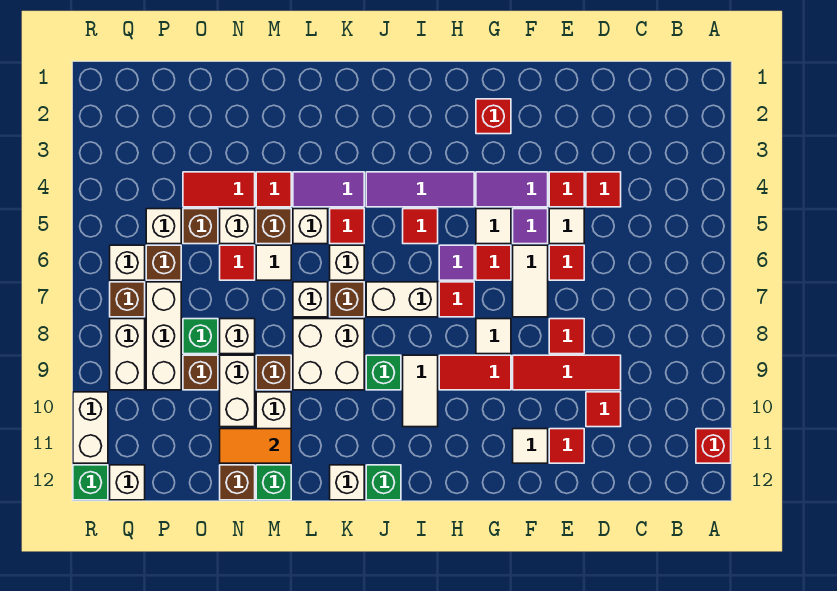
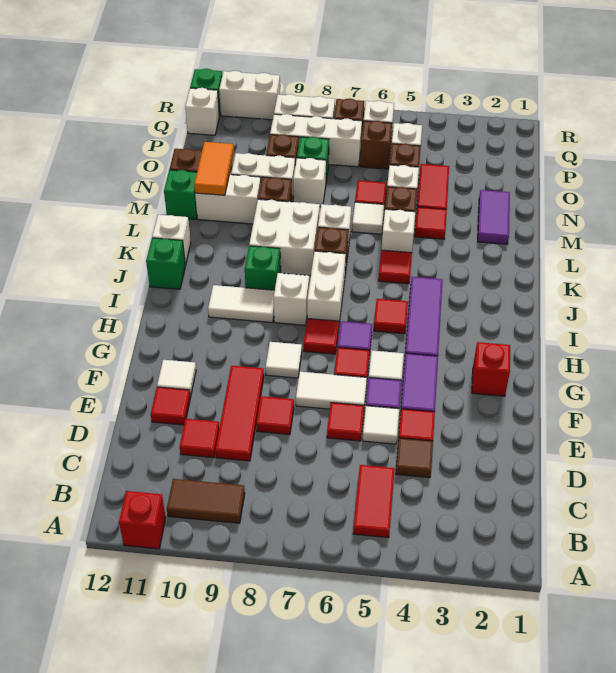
none -> brown 1x2 tile [167,479,245,523]
red 1x1 tile [586,172,621,207] -> brown 1x1 tile [396,438,433,478]
red 1x2 tile [439,355,511,390] -> red 1x2 tile moved to [353,465,395,538]
purple 1x2 tile [293,172,364,207] -> purple 1x2 tile moved to [478,190,510,244]
white 1x1 brick [330,245,364,280] -> white 1x1 brick moved to [274,273,309,325]

